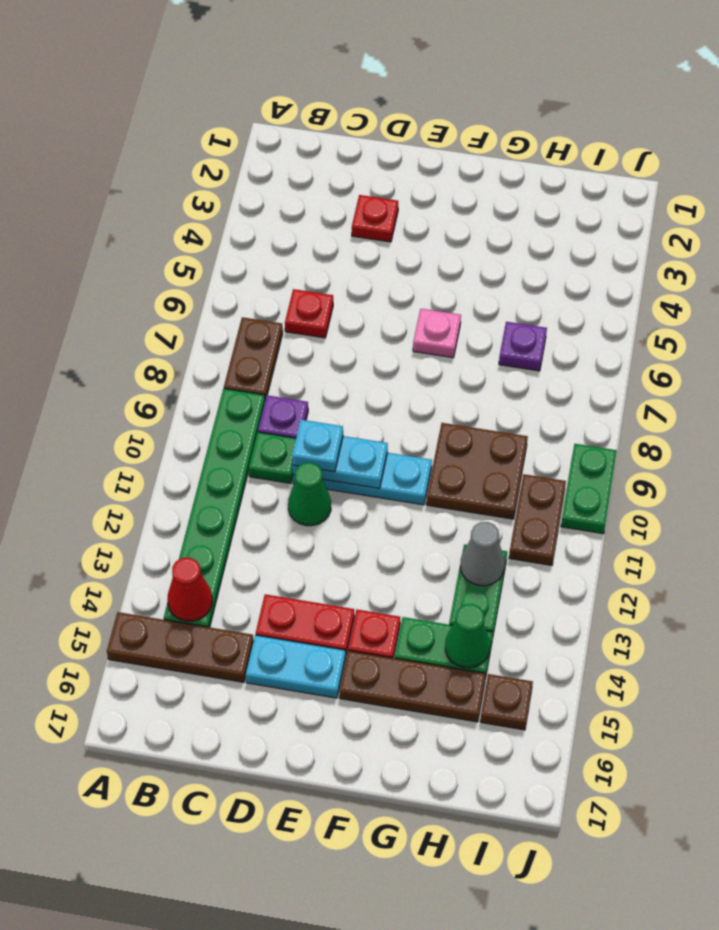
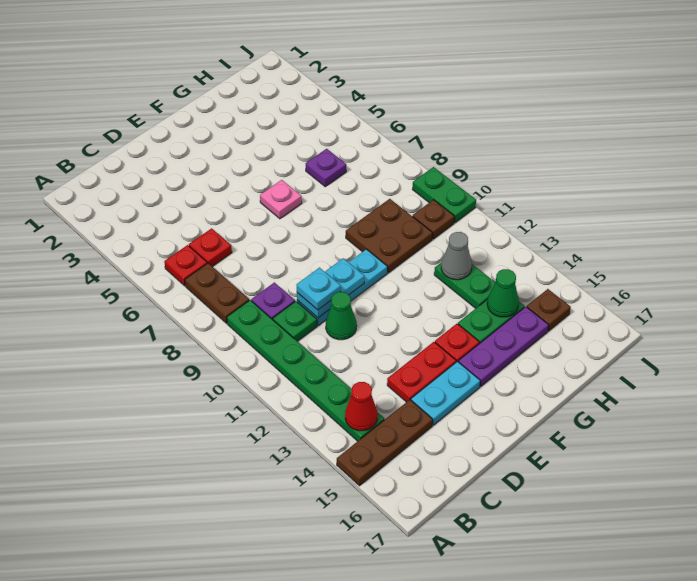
red 1x1 plate [352,195,398,242] -> red 1x1 plate moved to [164,245,207,286]
brown 1x3 plate [339,651,486,722] -> purple 1x3 plate [458,307,549,386]
brown 1x2 plate [509,474,566,565] -> brown 1x1 plate [413,200,455,239]

